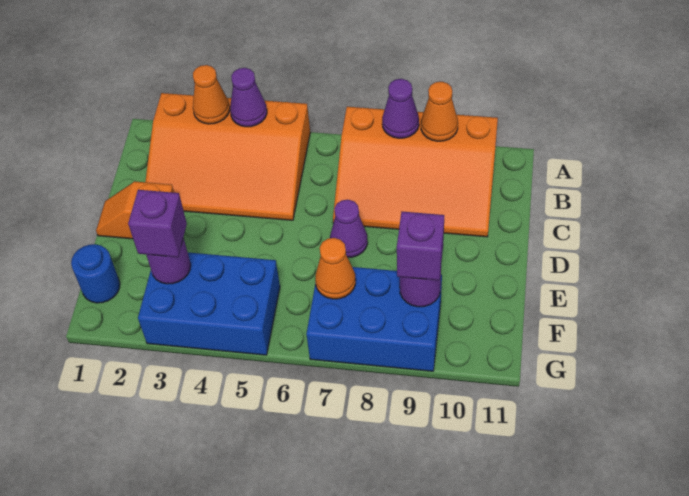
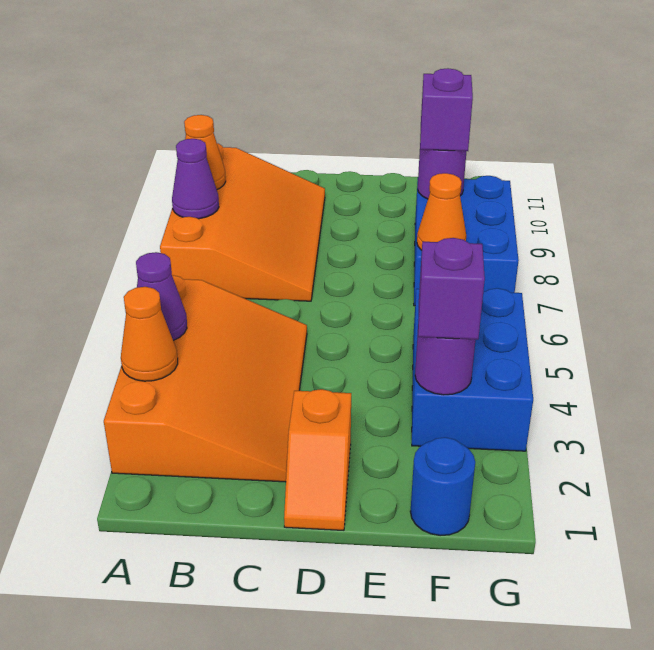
purple 1x1 cone [330,200,368,257] -> none

